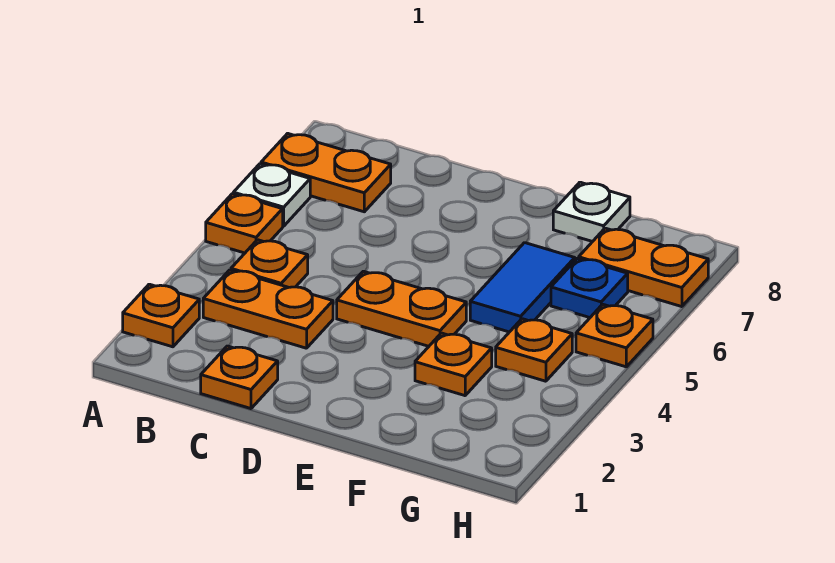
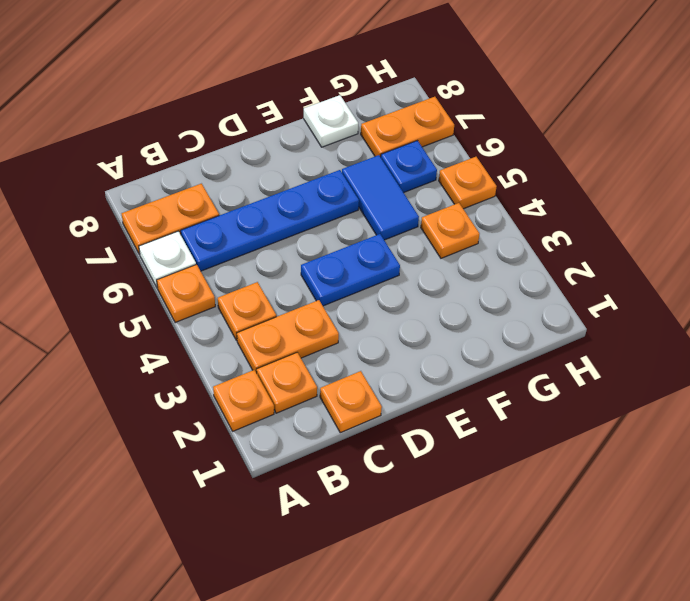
none -> blue 1x4 plate [181,170,359,271]
orange 1x2 plate [337,271,466,346] -> blue 1x2 plate [301,234,400,306]
orange 1x1 plate [415,333,492,396] -> orange 1x1 plate moved to [257,352,317,413]

